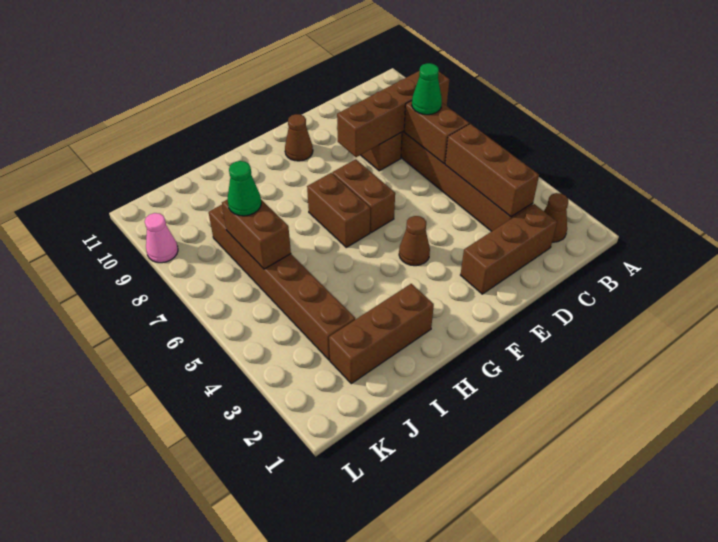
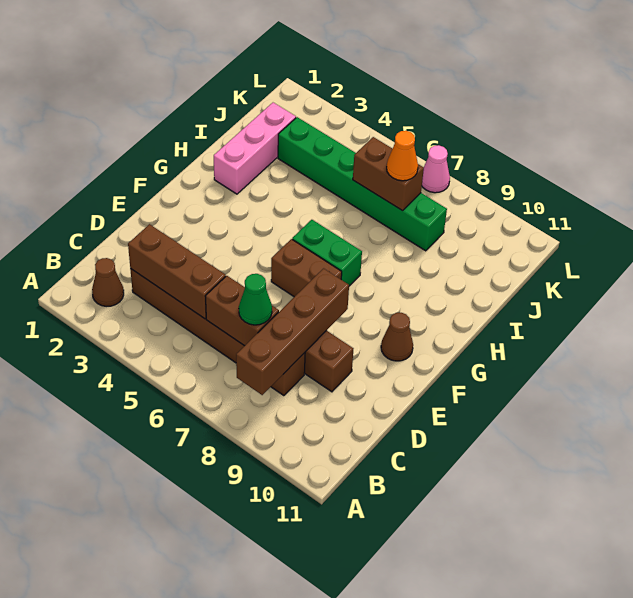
brown 1x3 brick [461,204,557,294] -> none
brown 1x1 cone [399,216,430,266] -> none
brown 1x2 brick [307,173,370,247] -> green 1x2 brick [292,220,362,286]
brown 1x3 brick [329,284,434,384] -> pink 1x3 brick [214,103,296,194]
brown 1x6 brick [209,205,355,360] -> green 1x6 brick [278,117,447,251]
green 1x1 cone [227,161,261,216] -> orange 1x1 cone [387,131,418,181]
pink 1x1 cone [145,213,178,263] -> pink 1x1 cone moved to [422,145,450,193]

